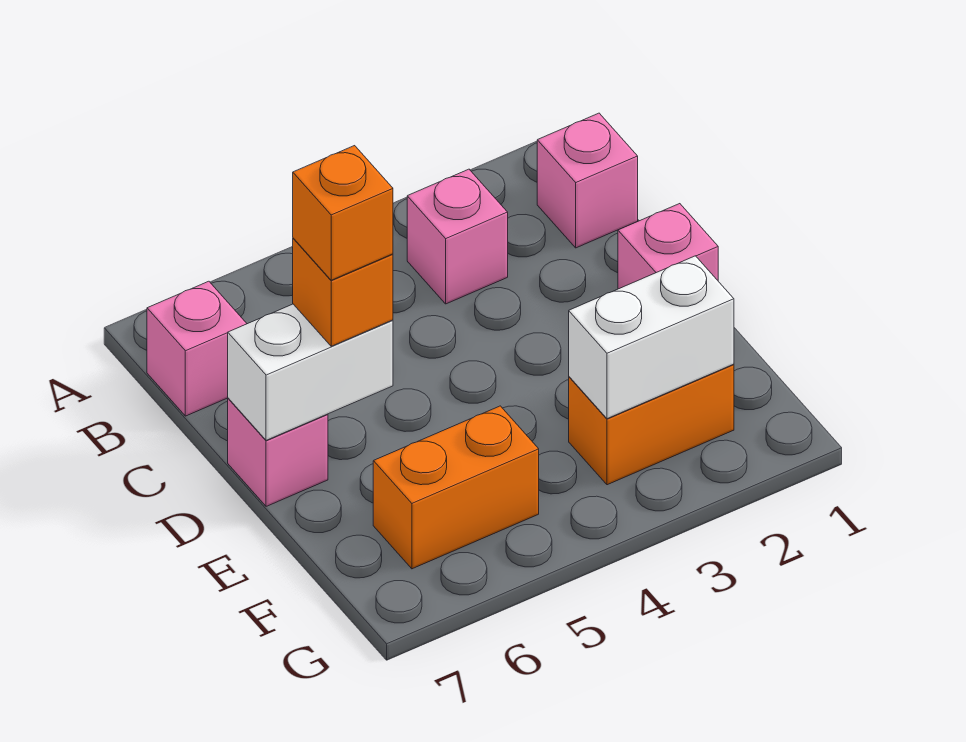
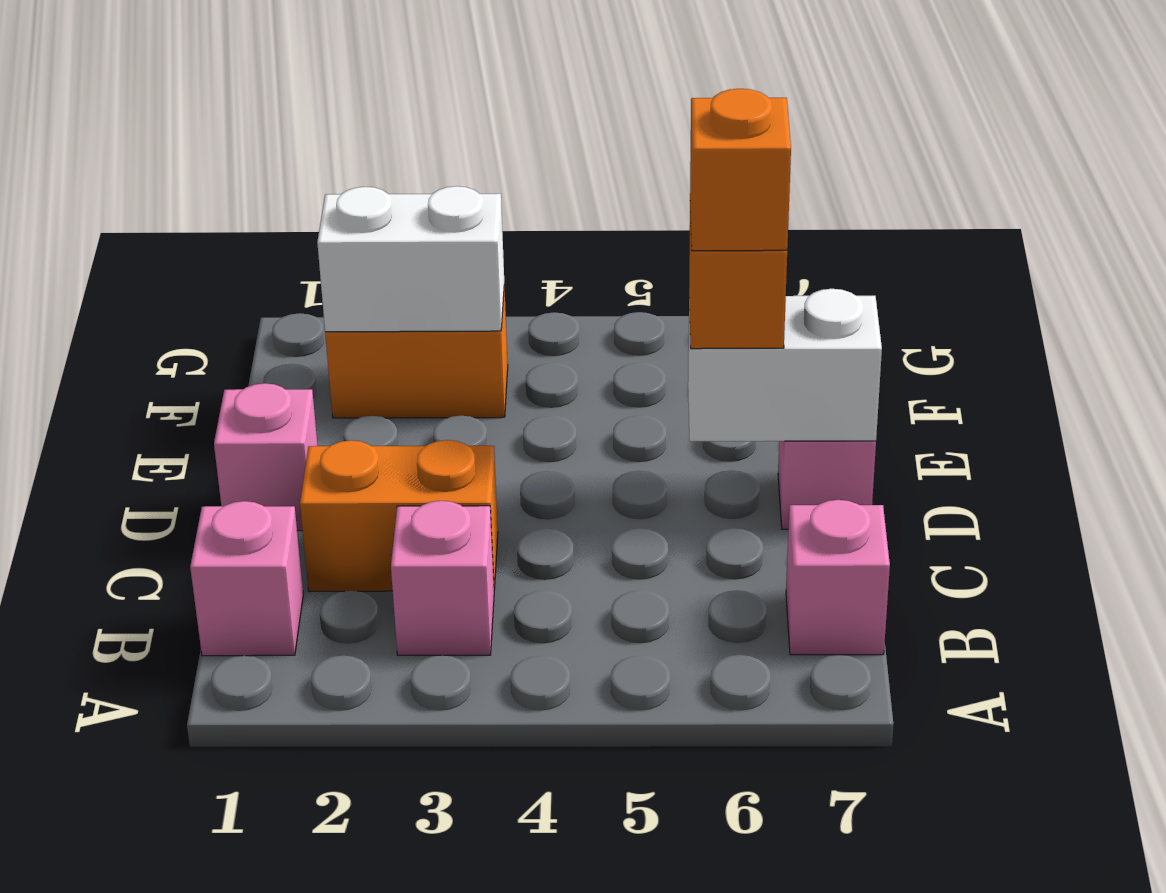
orange 1x2 brick [373,406,539,569] -> orange 1x2 brick moved to [300,440,498,591]

